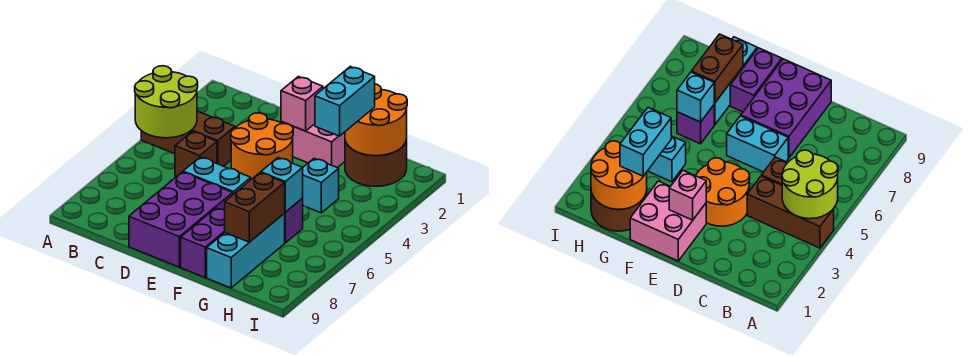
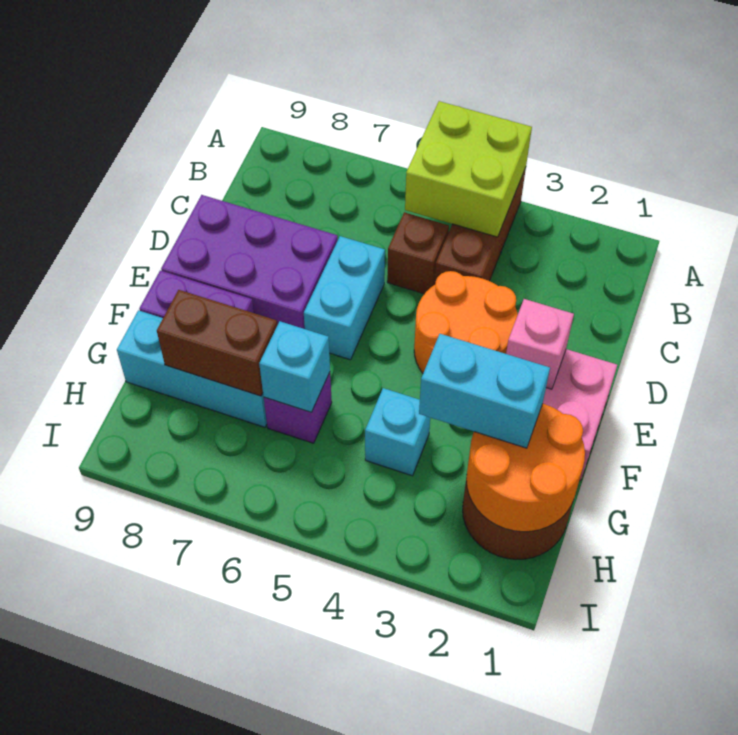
lime 2x2 round brick [135,66,198,138] -> lime 2x2 brick [405,101,532,237]

